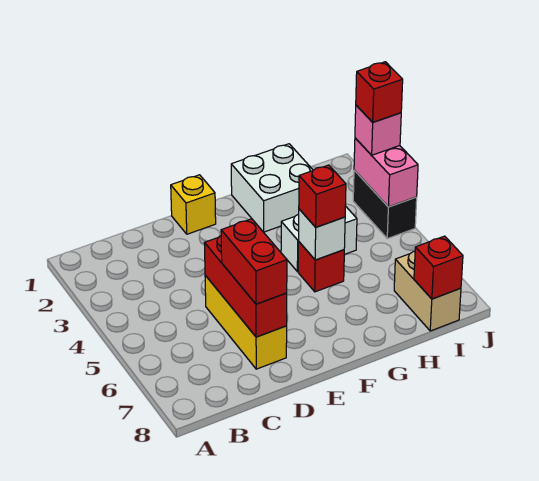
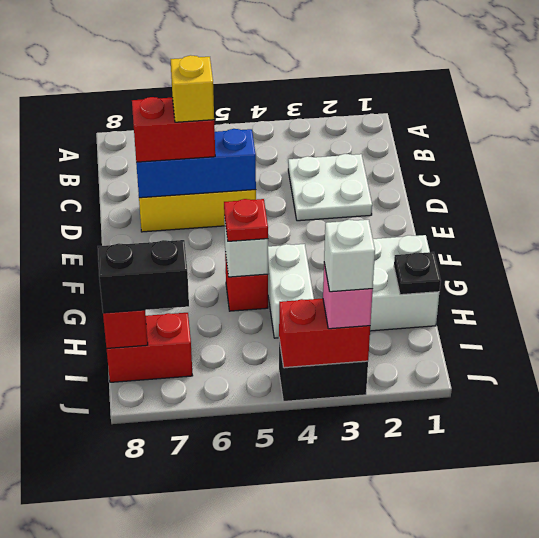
none -> white 2x2 plate [288,154,372,221]
red 1x3 brick [204,236,287,337] -> blue 1x3 brick [136,129,256,198]
yellow 1x1 brick [171,175,216,234] -> yellow 1x1 brick moved to [171,55,214,122]
red 1x1 brick [299,165,346,227] -> red 1x1 plate [224,199,268,241]
none -> black 1x1 plate [394,252,441,295]
tan 1x2 brick [394,251,461,331] -> red 1x2 brick [107,313,193,382]
none -> black 1x2 brick [98,240,189,313]
pink 1x2 brick [354,138,418,207] -> red 1x2 brick [279,298,370,368]
red 1x1 brick [356,62,403,122] -> white 1x1 brick [324,220,375,292]

